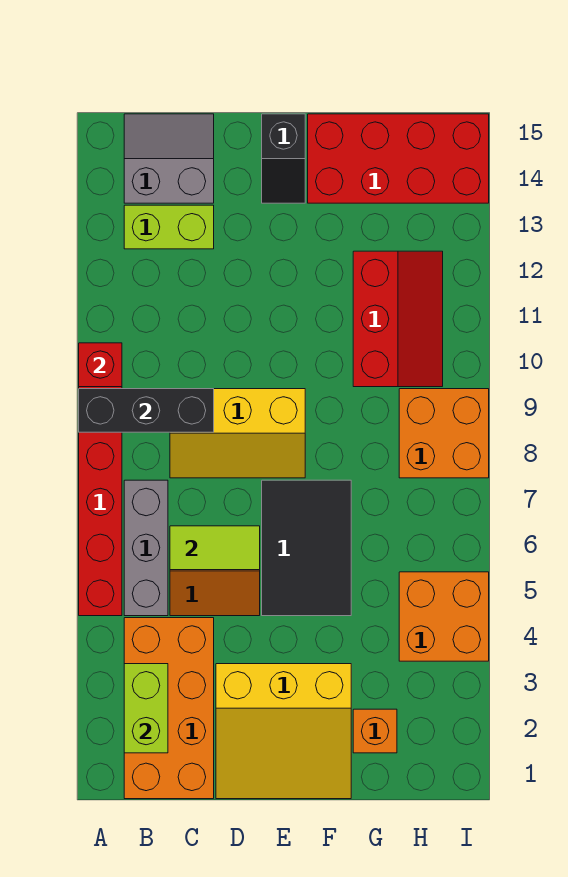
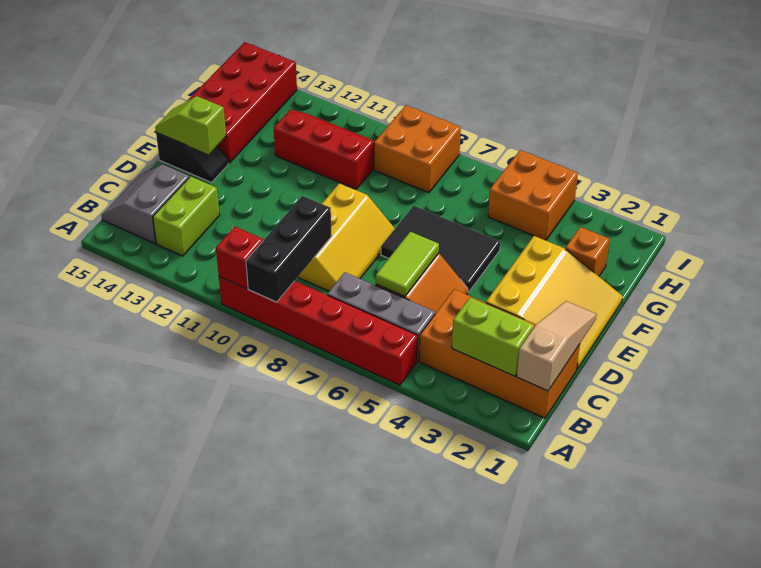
none -> tan 1x3 slope [517,301,597,391]
none -> lime 1x2 slope [155,96,226,154]

